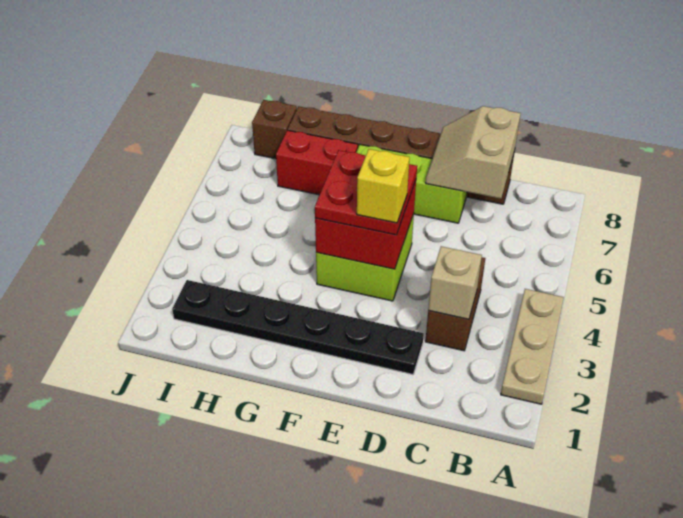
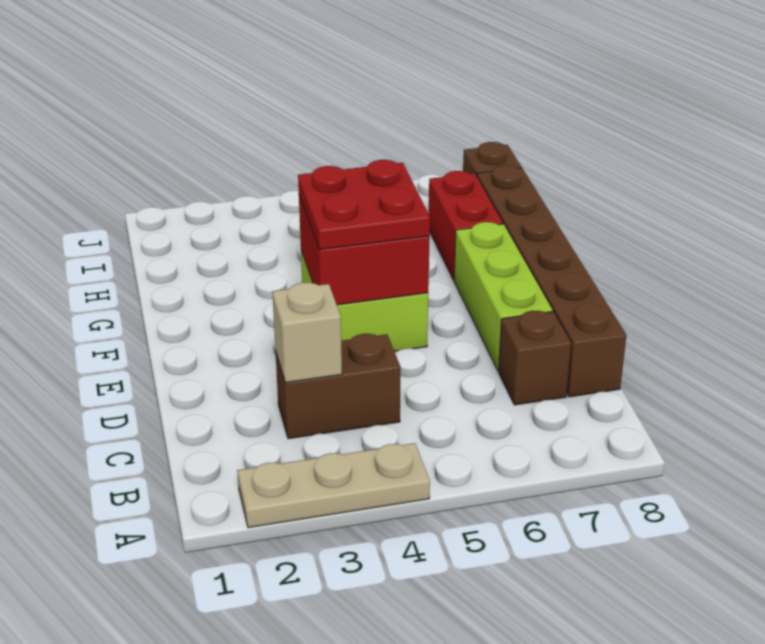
none -> brown 1x1 brick [499,311,571,405]
tan 2x2 slope [426,106,521,199] -> none
black 1x6 plate [172,280,424,374] -> none
yellow 1x1 brick [357,149,410,223] -> none

